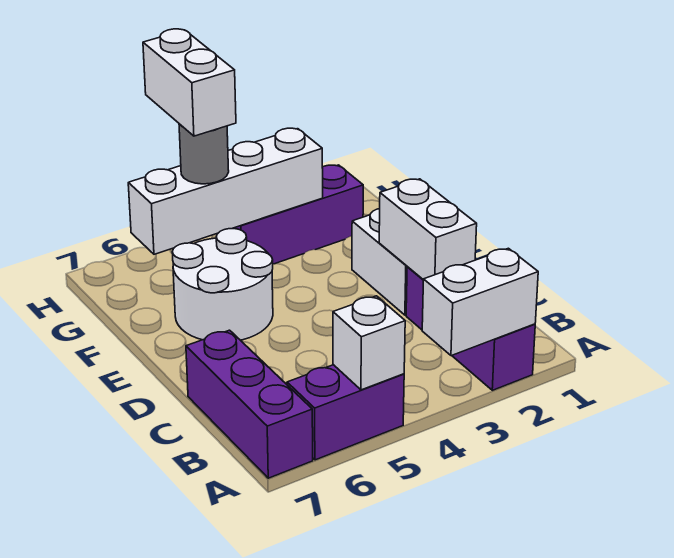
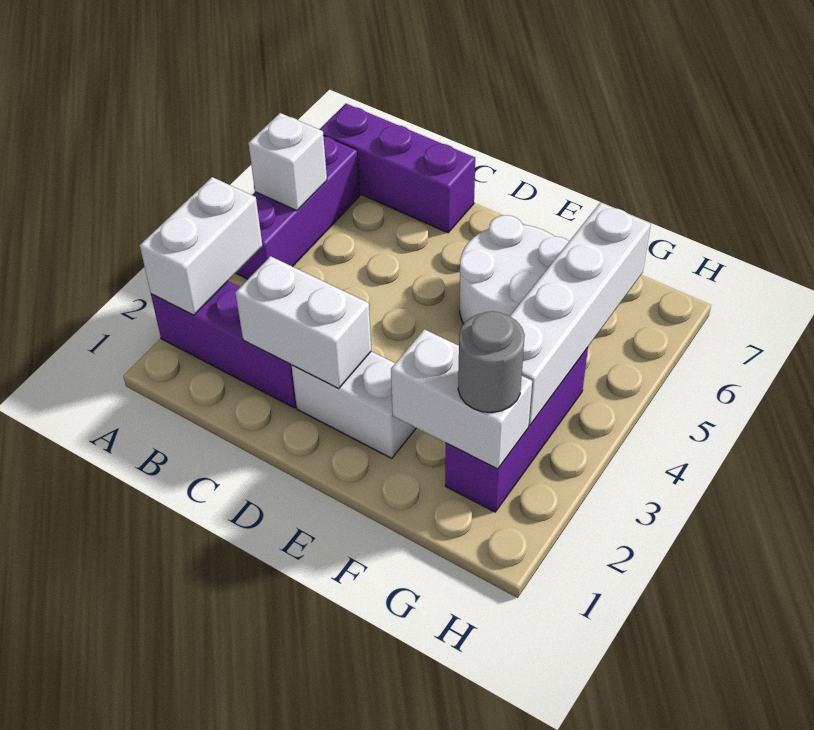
purple 1x2 brick [287,365,404,460] -> purple 1x3 brick [236,135,360,279]
grey 1x1 round brick [179,124,229,184] -> grey 1x1 round brick moved to [458,311,525,413]
white 1x2 brick [143,29,236,136] -> white 1x2 brick moved to [391,329,532,469]

